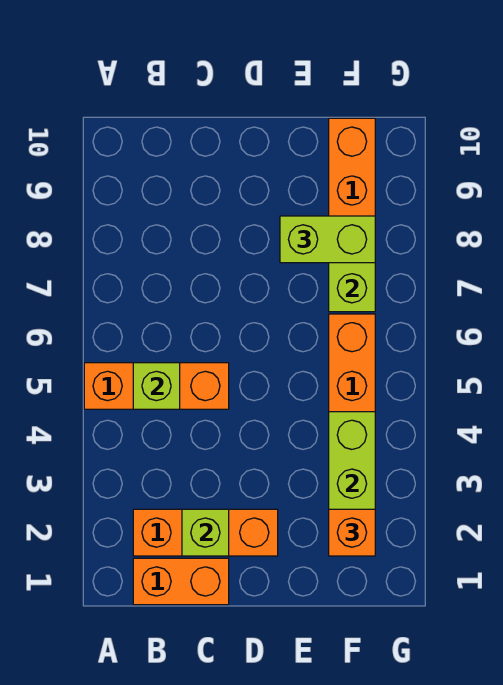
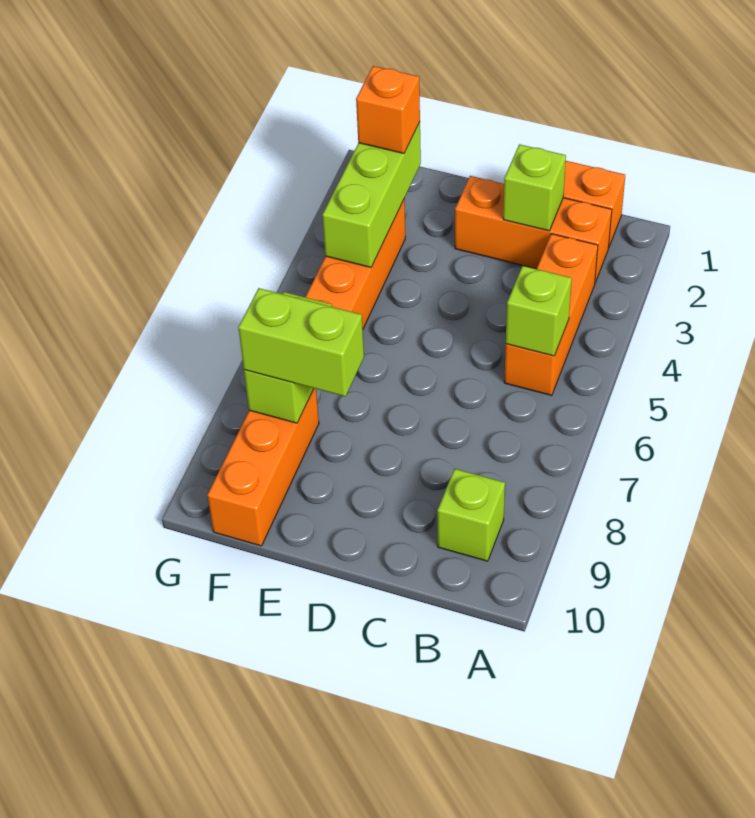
orange 1x3 brick [84,363,229,409] -> orange 1x3 brick turned to [504,234,598,396]
none -> lime 1x1 brick [437,469,505,561]

